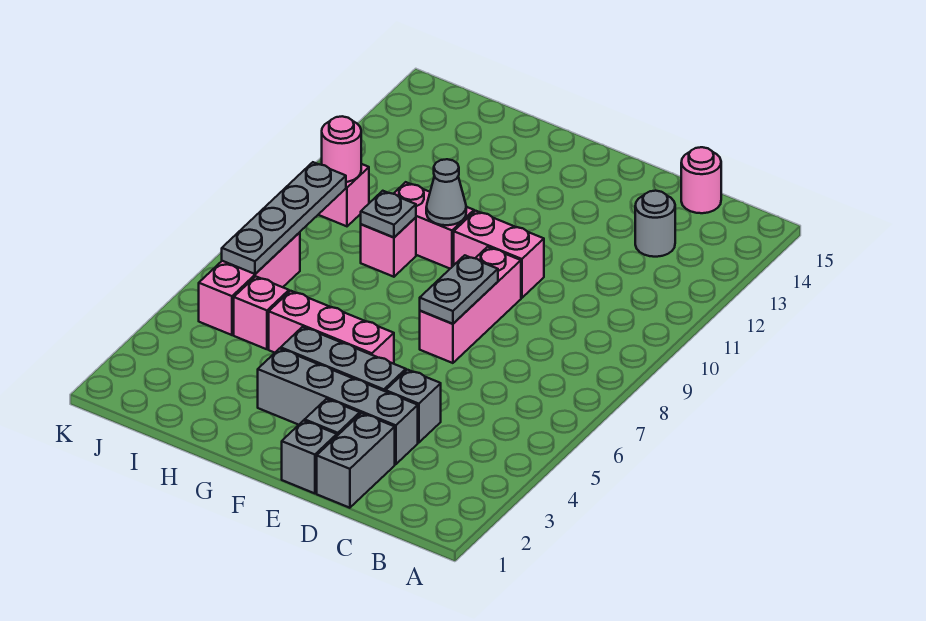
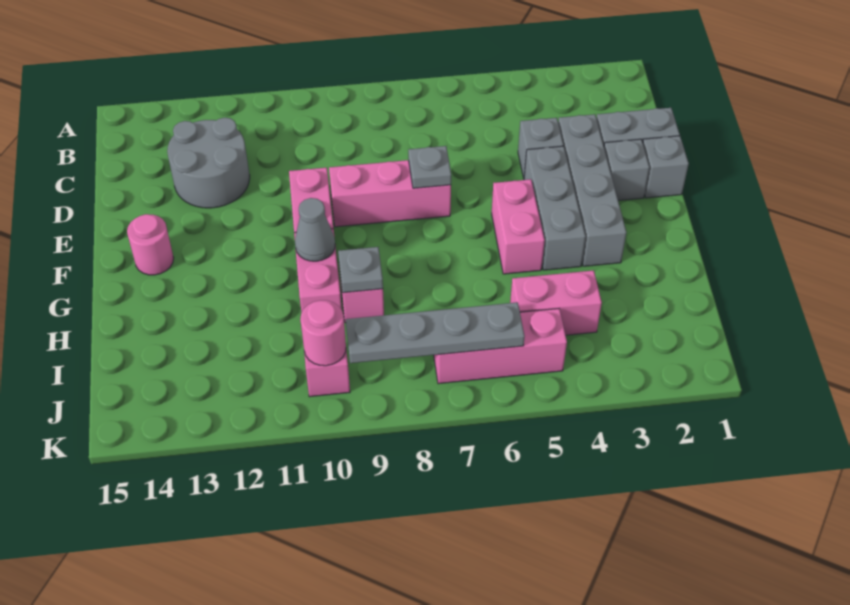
grey 1x1 round brick [635,191,675,257] -> grey 2x2 round brick [167,118,250,208]
pink 1x1 round brick [681,147,721,213] -> pink 1x1 round brick moved to [127,214,174,275]
grey 1x2 plate [420,255,498,324] -> grey 1x1 plate [408,146,451,188]
pink 1x3 brick [269,291,394,364] -> pink 1x2 brick [492,179,545,274]
pink 1x1 brick [234,276,289,349] -> pink 1x2 brick [510,270,602,335]

